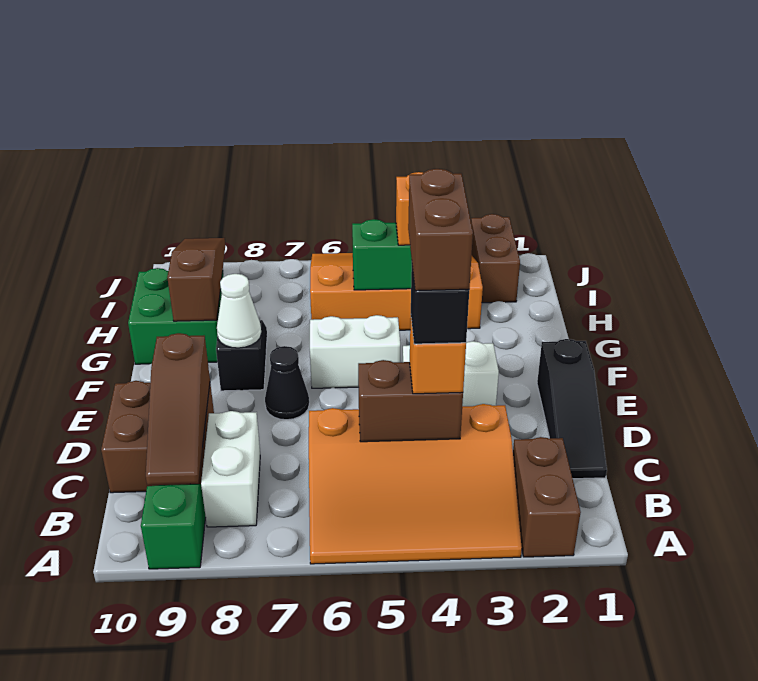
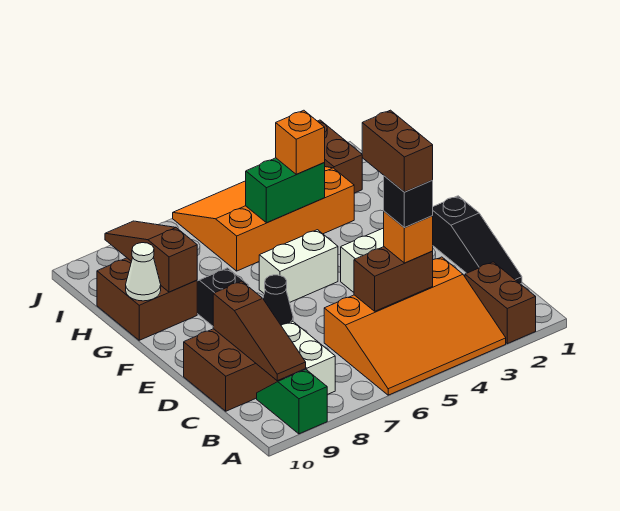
white 1x1 cone [217,274,261,348] -> white 1x1 cone moved to [126,243,161,301]
green 2x2 brick [128,268,223,364] -> brown 2x2 brick [97,258,197,340]

